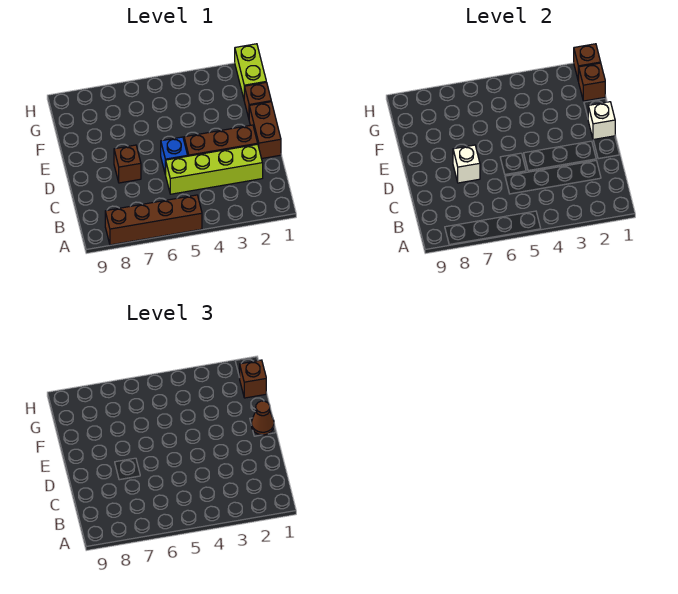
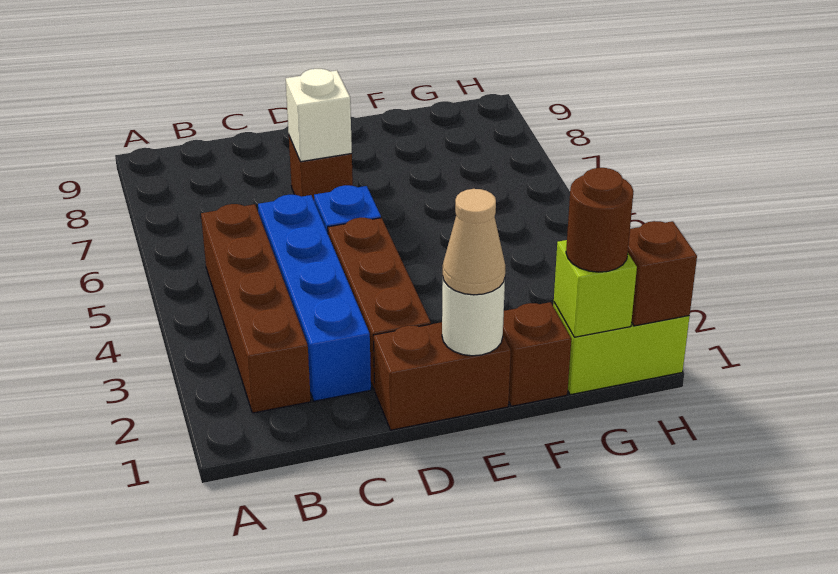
brown 1x4 brick [105,195,202,245] -> brown 1x4 brick moved to [201,204,311,413]
lime 1x4 brick [166,144,263,194] -> blue 1x4 brick [258,195,371,401]
white 1x1 brick [588,102,615,140] -> white 1x1 round brick [442,279,505,356]
brown 1x1 cone [251,401,274,435] -> tan 1x1 cone [443,189,505,295]
brown 1x1 brick [579,63,605,101] -> lime 1x1 brick [554,240,637,337]
brown 1x1 brick [240,360,266,398] -> brown 1x1 round brick [566,168,633,272]

